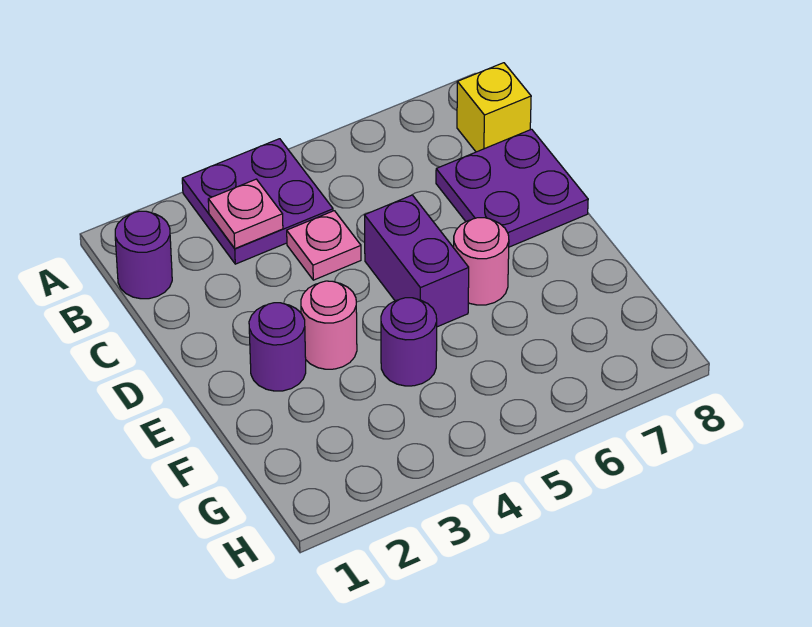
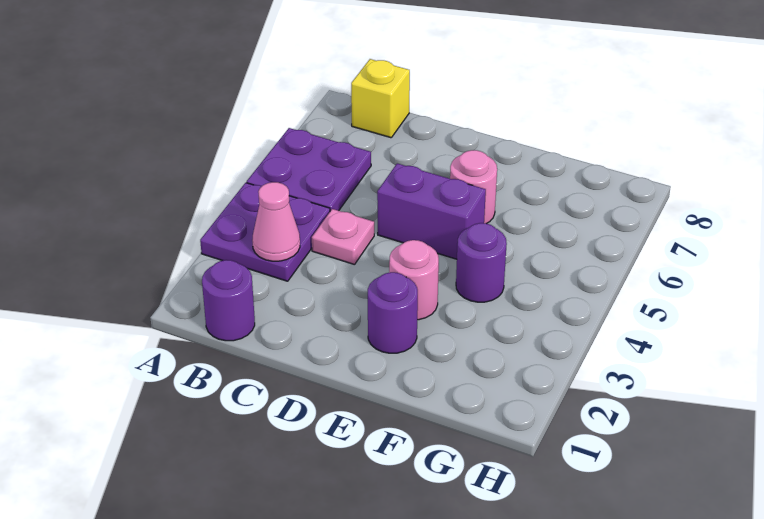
pink 1x1 plate [208,179,283,248] -> pink 1x1 cone [252,182,300,261]
purple 2x2 plate [436,129,588,247] -> purple 2x2 plate moved to [247,128,371,211]

